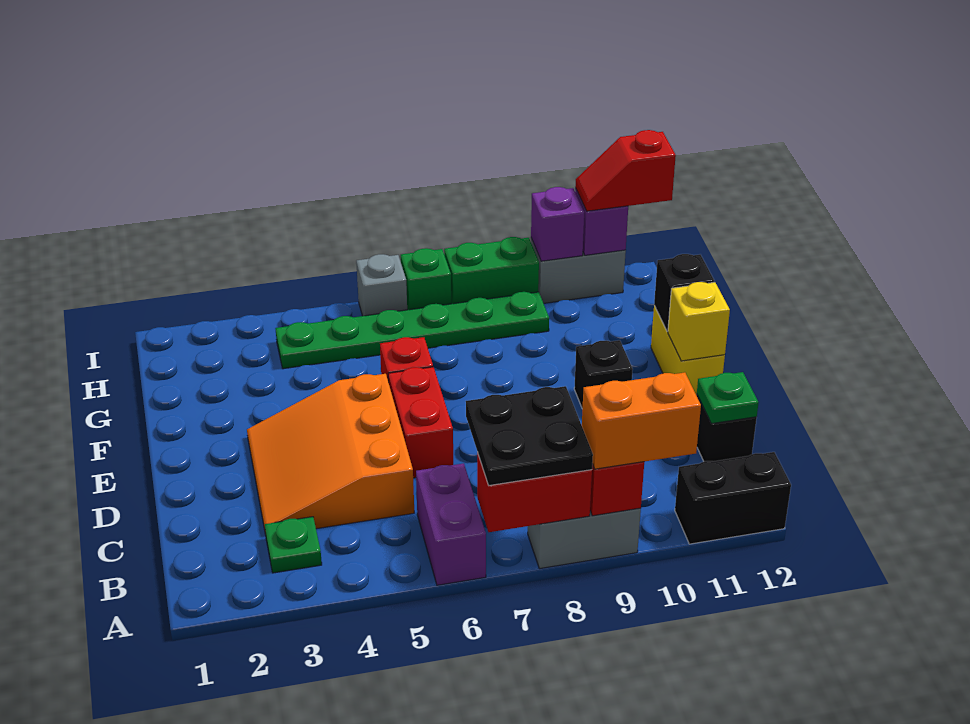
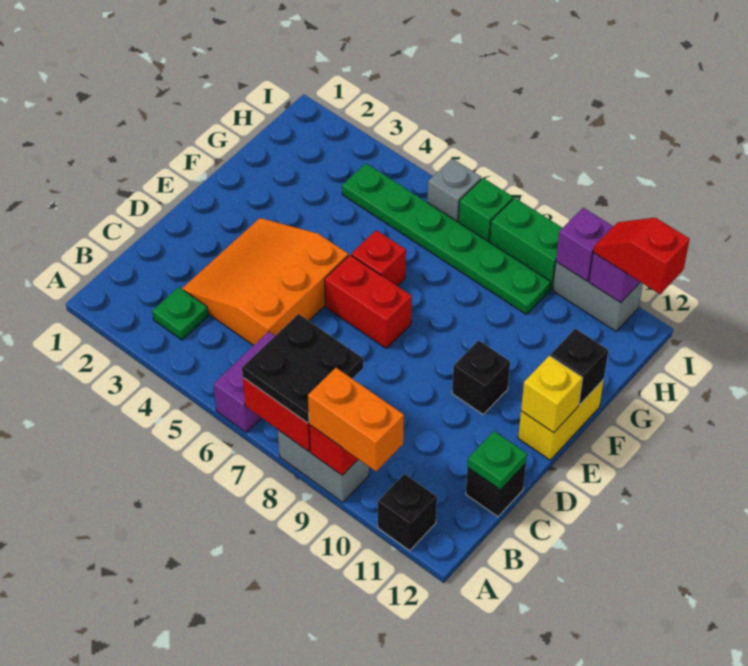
black 1x2 brick [675,452,791,544] -> black 1x1 brick [378,474,437,551]
red 1x2 brick [388,367,453,478] -> red 1x2 brick turned to [325,255,412,348]

